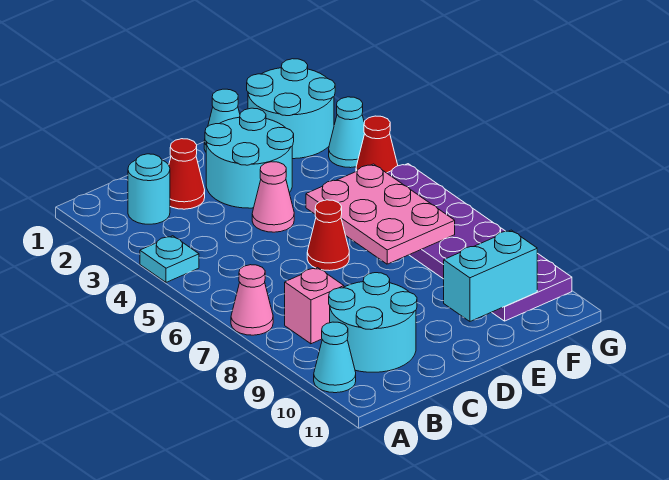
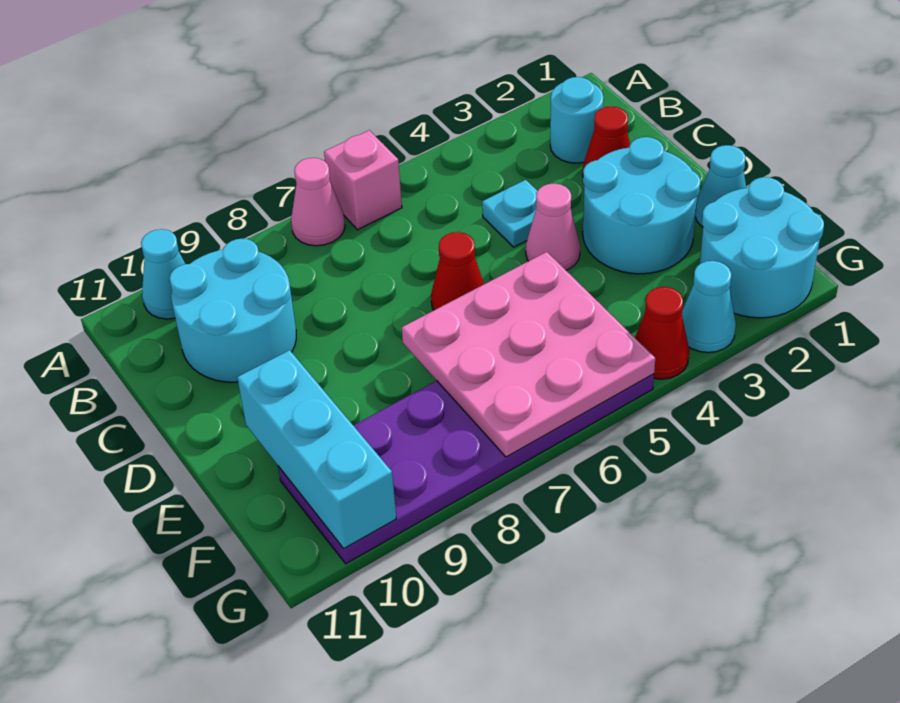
cyan 1x1 plate [140,236,199,282] -> cyan 1x1 plate moved to [482,180,537,247]
pink 1x1 brick [285,268,344,344] -> pink 1x1 brick moved to [324,130,402,230]
pink 2x3 plate [306,164,455,264] -> pink 3x3 plate [402,252,655,457]
cyan 1x2 brick [444,230,537,321] -> cyan 1x3 brick [237,350,396,549]

